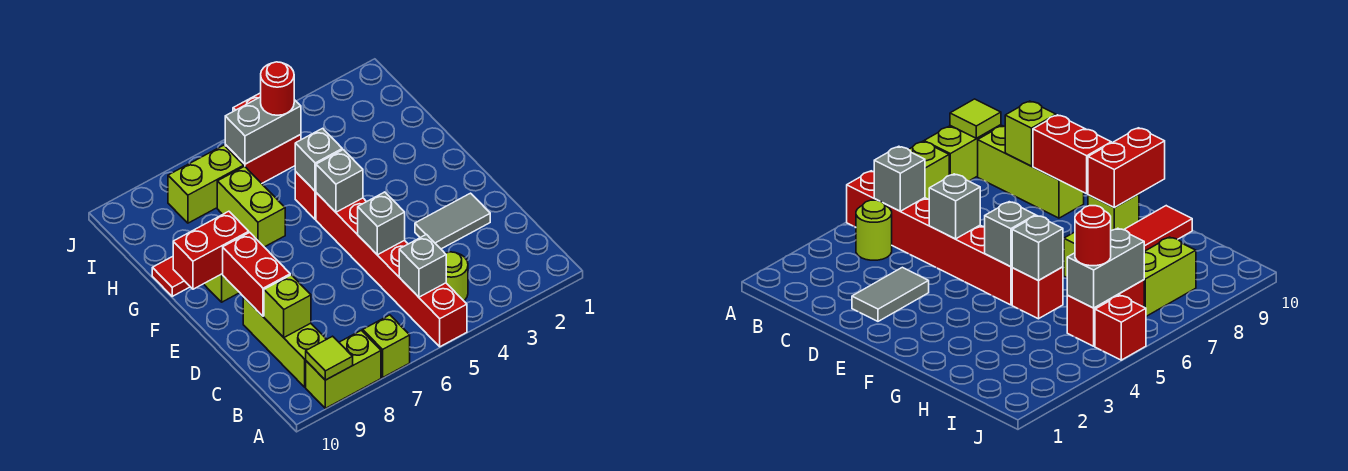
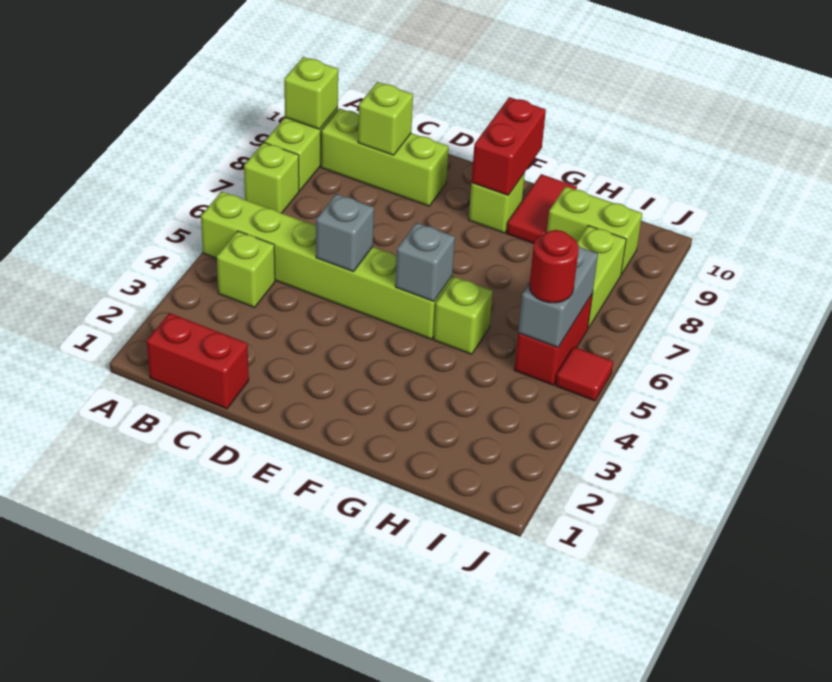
red 1x6 brick [316,193,467,347] -> lime 1x6 brick [201,191,452,339]
lime 1x1 tile [306,336,353,380] -> lime 1x1 brick [284,57,338,129]
lime 1x1 round brick [445,252,468,301] -> lime 1x1 brick [217,231,275,307]
grey 1x1 brick [399,234,446,297] -> none
grey 1x2 tile [415,193,490,249] -> none
red 1x2 brick [223,232,290,316] -> red 1x2 brick moved to [147,313,249,409]
red 1x1 brick [295,171,316,220] -> lime 1x1 brick [434,277,493,354]
grey 1x1 brick [295,128,342,191] -> none
lime 1x2 brick [217,166,285,247] -> lime 1x2 brick moved to [547,187,642,275]
red 1x1 brick [1095,295,1146,360] -> red 1x1 tile [556,347,613,401]

